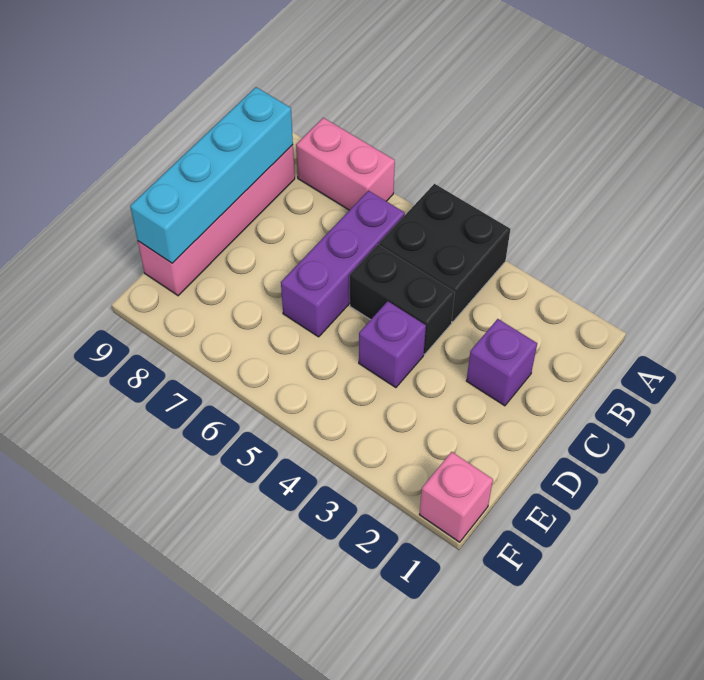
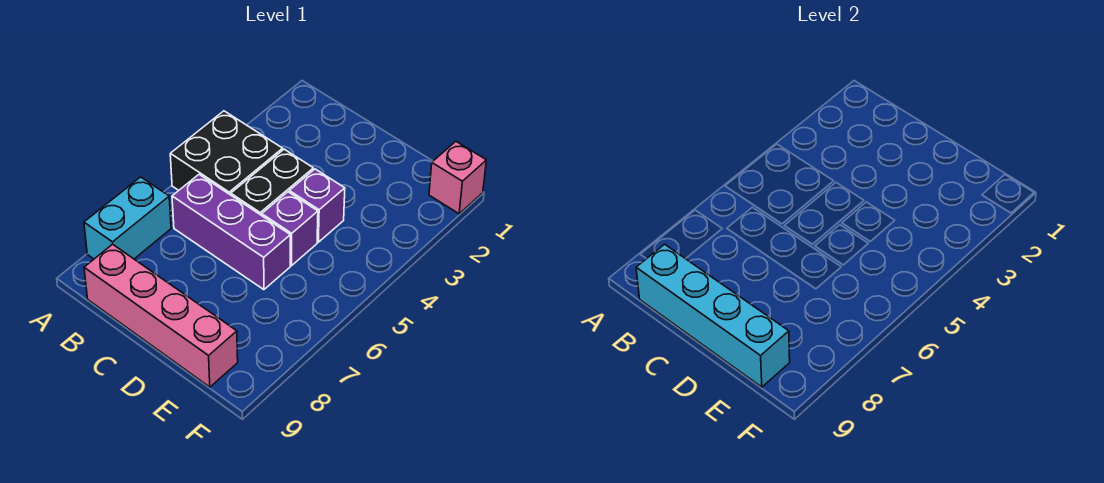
pink 1x2 brick [296,118,395,210] -> cyan 1x2 brick [84,177,171,259]
purple 1x1 brick [466,319,537,406] -> purple 1x1 brick moved to [262,192,318,266]

